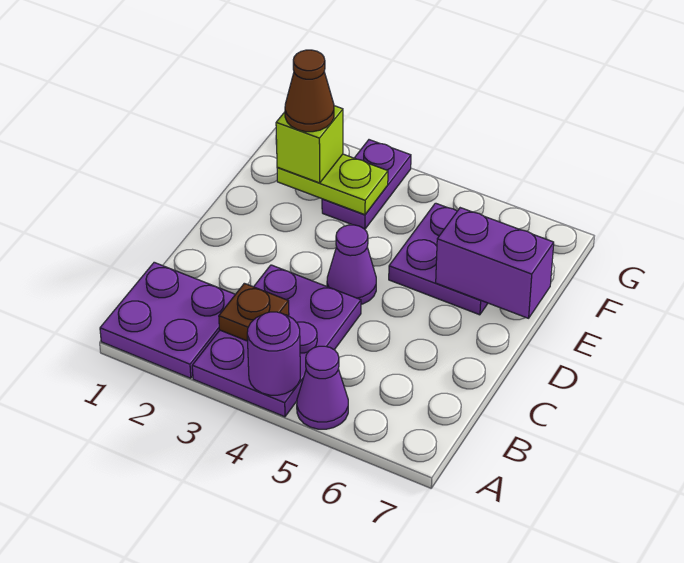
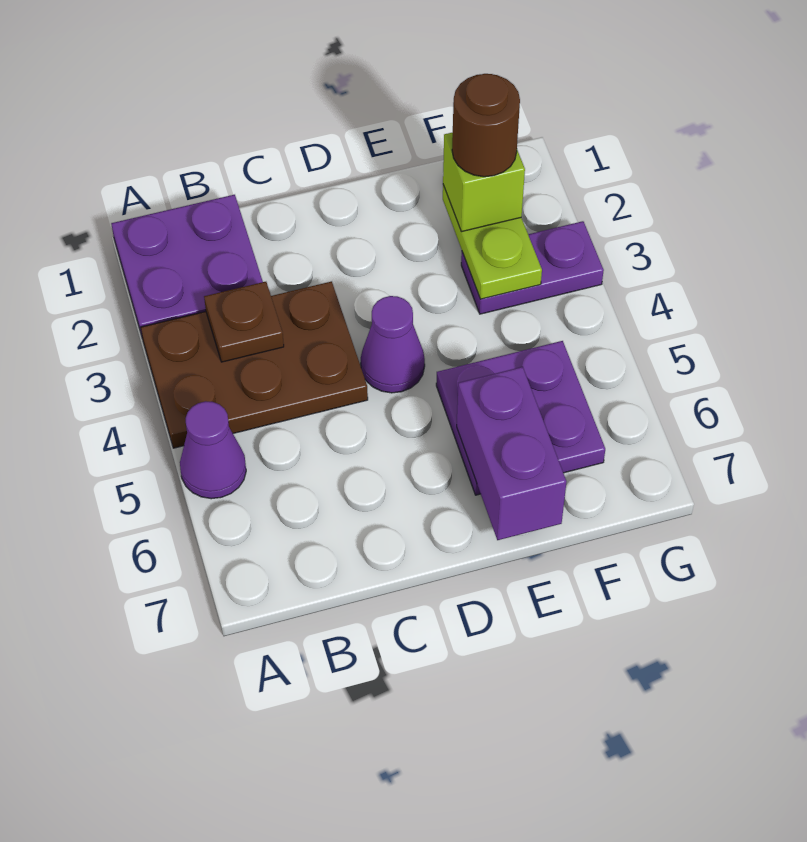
purple 2x3 plate [192,265,361,417] -> brown 2x3 plate [141,281,368,448]
purple 1x1 round brick [247,312,300,395] -> none
brown 1x1 cone [285,50,334,132] -> brown 1x1 round brick [452,74,520,177]

